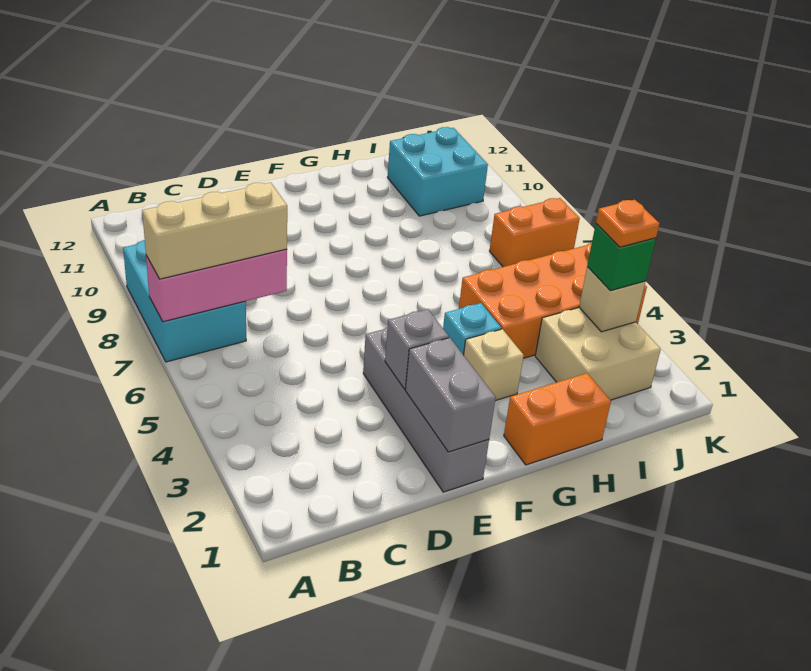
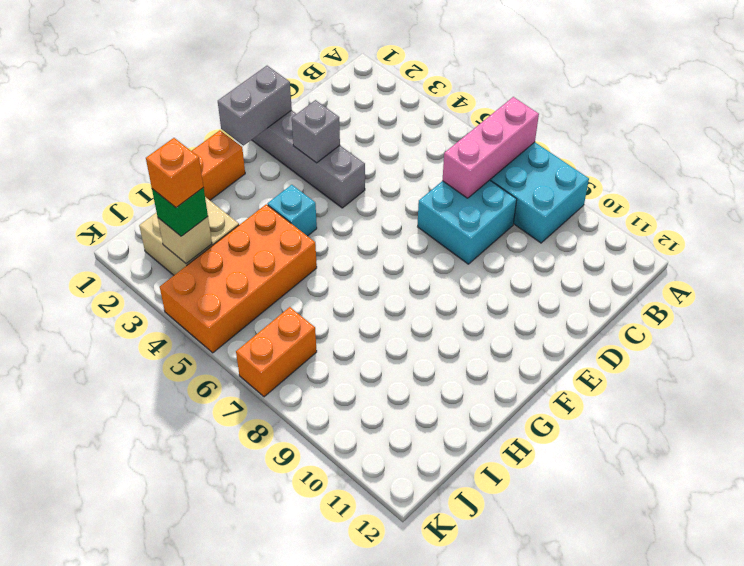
tan 1x3 brick [142,183,287,279] -> none
grey 1x2 brick [405,338,496,452] -> grey 1x2 brick turned to [218,66,292,146]
tan 1x1 brick [464,329,524,401] -> none
cyan 2x2 brick [388,127,488,216] -> cyan 2x2 brick moved to [418,180,517,264]
orange 1x1 plate [596,200,660,247] -> orange 1x1 brick [146,138,203,208]

